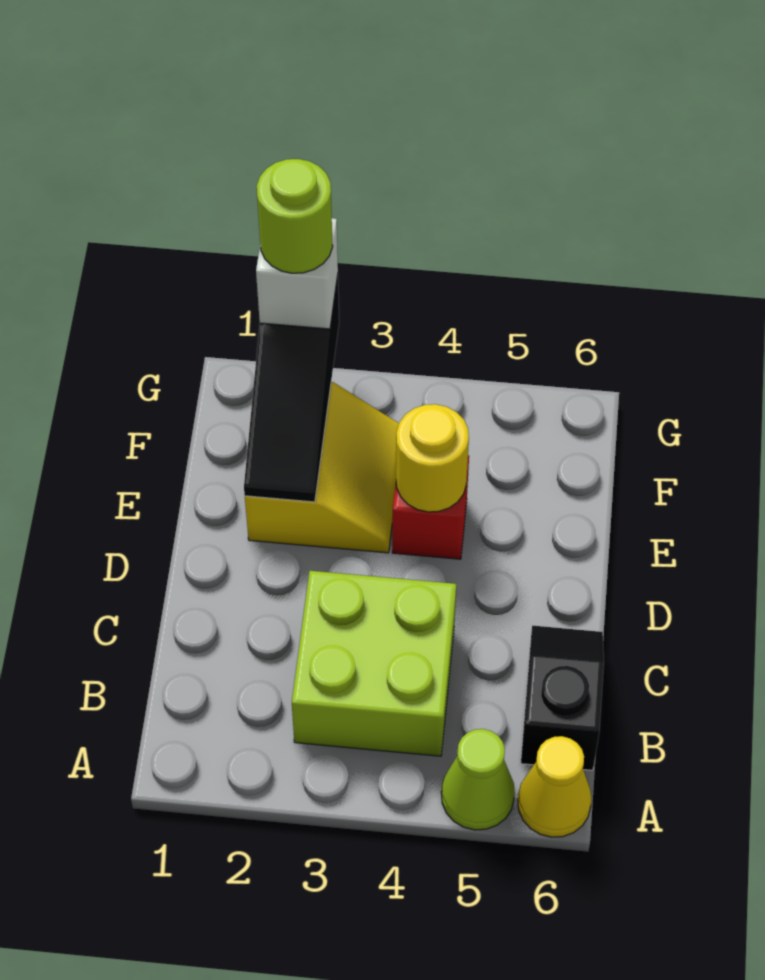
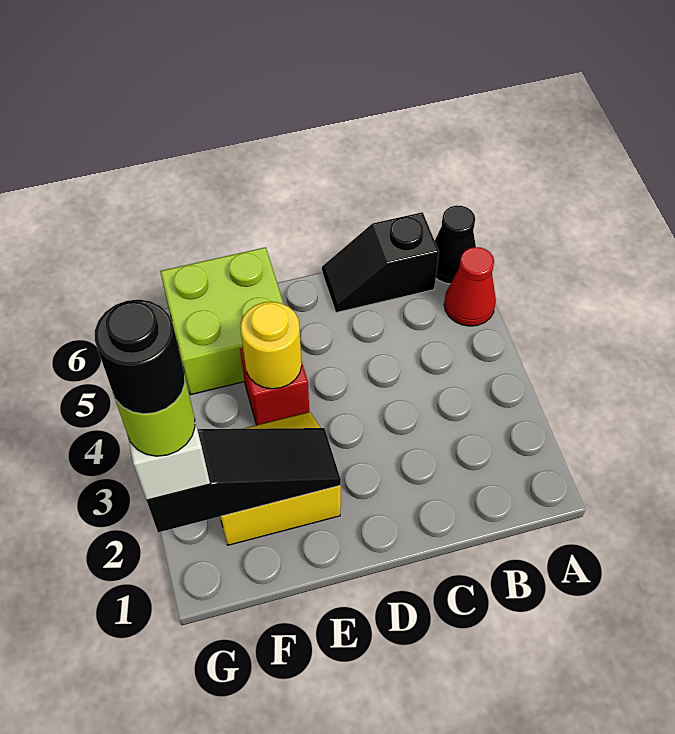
lime 1x1 cone [441,729,515,830] -> red 1x1 cone [444,247,496,326]
yellow 1x1 cone [518,736,592,837] -> black 1x1 cone [435,205,476,284]
lime 2x2 brick [292,571,456,756] -> lime 2x2 brick moved to [160,247,284,395]
none -> black 1x1 round brick [95,300,185,414]

